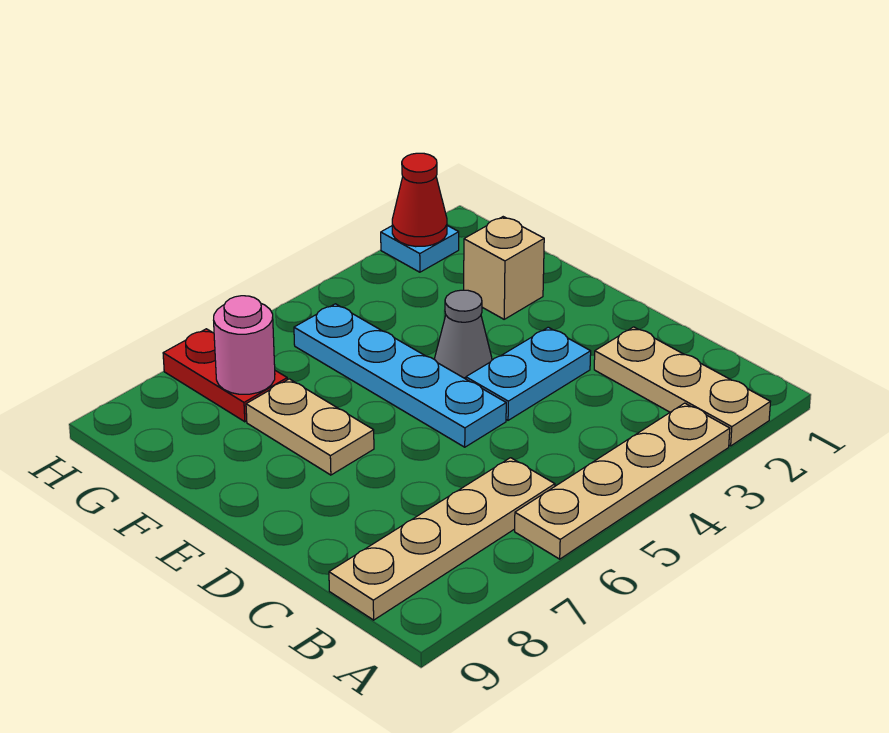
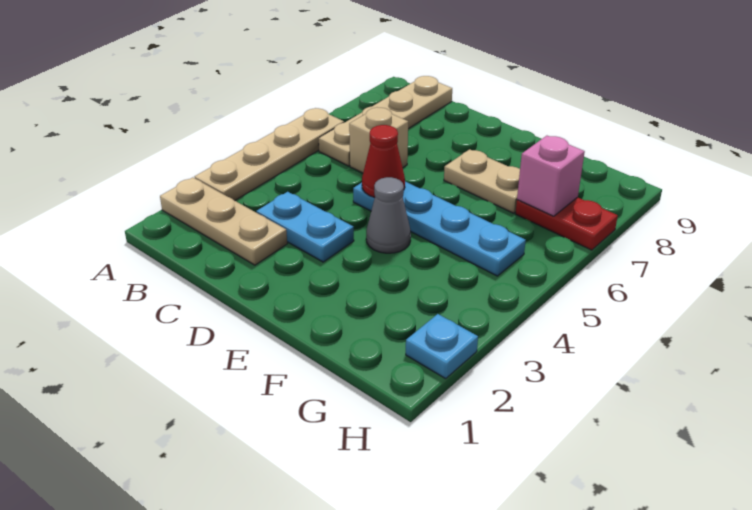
cyan 1x2 plate [466,327,591,420] -> cyan 1x2 plate turned to [256,192,354,262]
tan 1x1 brick [464,217,544,319] -> tan 1x1 brick moved to [349,108,408,173]
pink 1x1 round brick [214,296,275,394] -> pink 1x1 brick [517,136,585,216]
red 1x1 cone [392,153,447,247] -> red 1x1 cone moved to [362,125,405,198]

